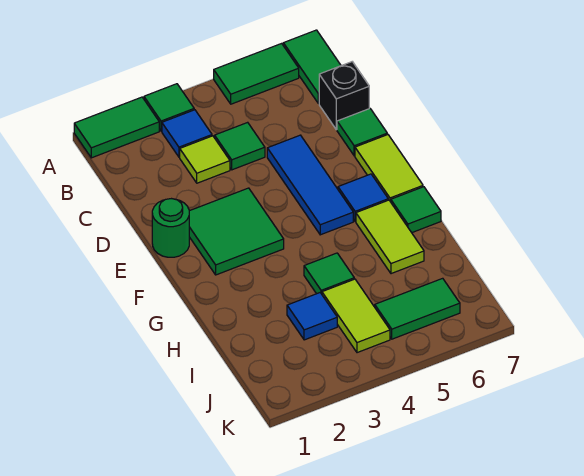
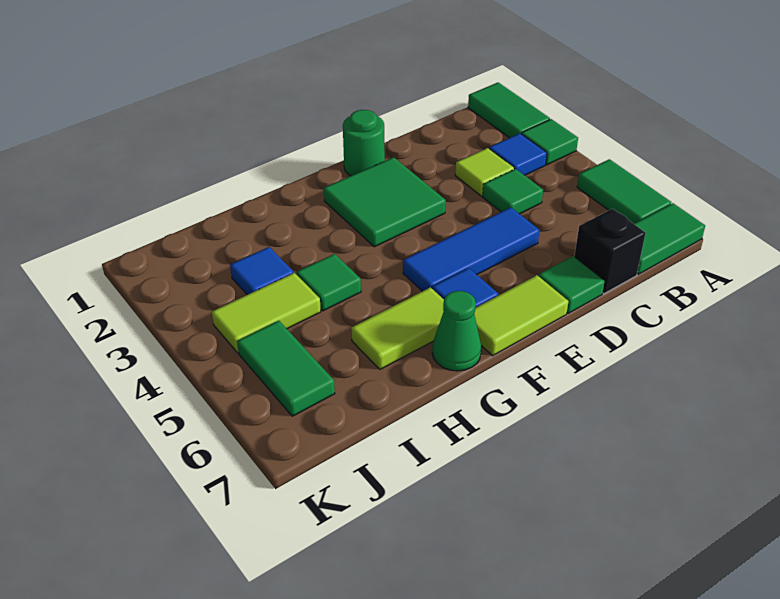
green 1x1 tile [391,187,441,233] -> green 1x1 cone [432,291,481,371]

